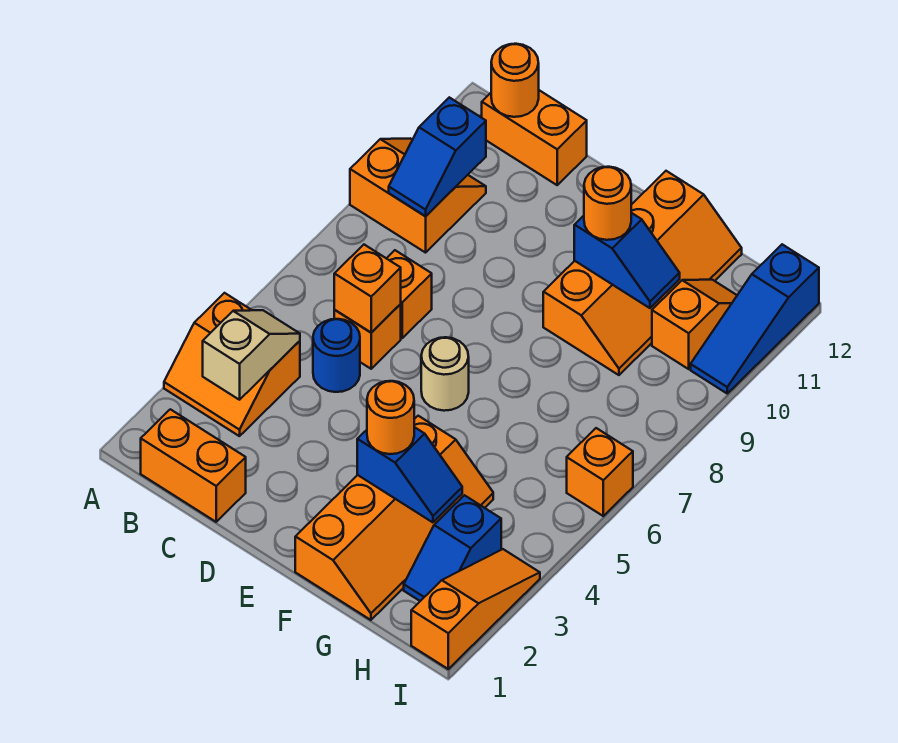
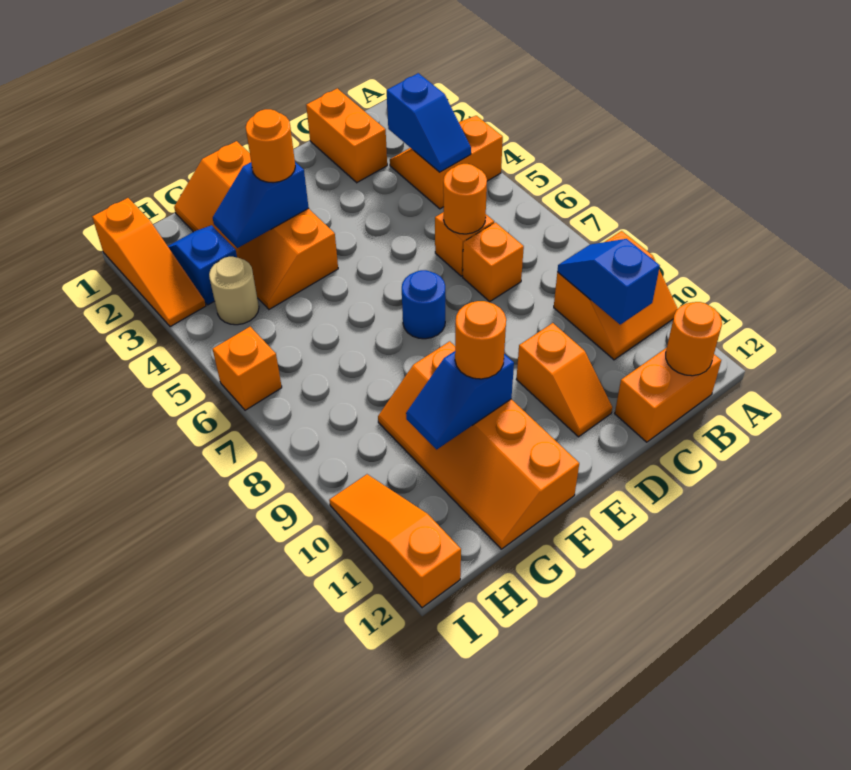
orange 1x2 brick [141,409,246,522] -> orange 1x2 brick turned to [306,88,387,183]
tan 1x2 slope [203,310,300,400] -> blue 1x2 slope [387,73,471,172]
blue 1x1 round brick [313,319,360,392] -> blue 1x1 round brick moved to [402,270,445,339]
orange 1x1 brick [334,245,401,332] -> orange 1x1 round brick [443,164,487,234]
tan 1x1 round brick [421,337,469,411] -> tan 1x1 round brick moved to [209,257,259,325]
orange 1x2 slope [652,280,737,369] -> orange 1x2 slope moved to [516,323,612,437]
blue 1x3 slope [691,244,819,393] -> orange 1x3 slope [329,474,461,608]

